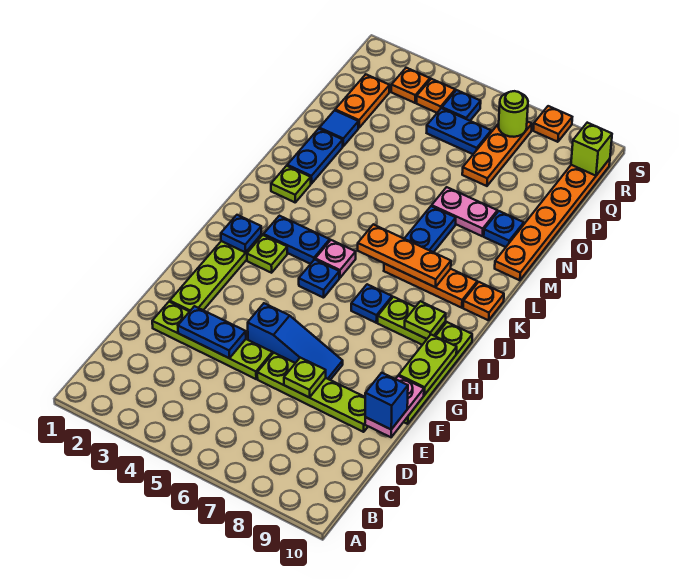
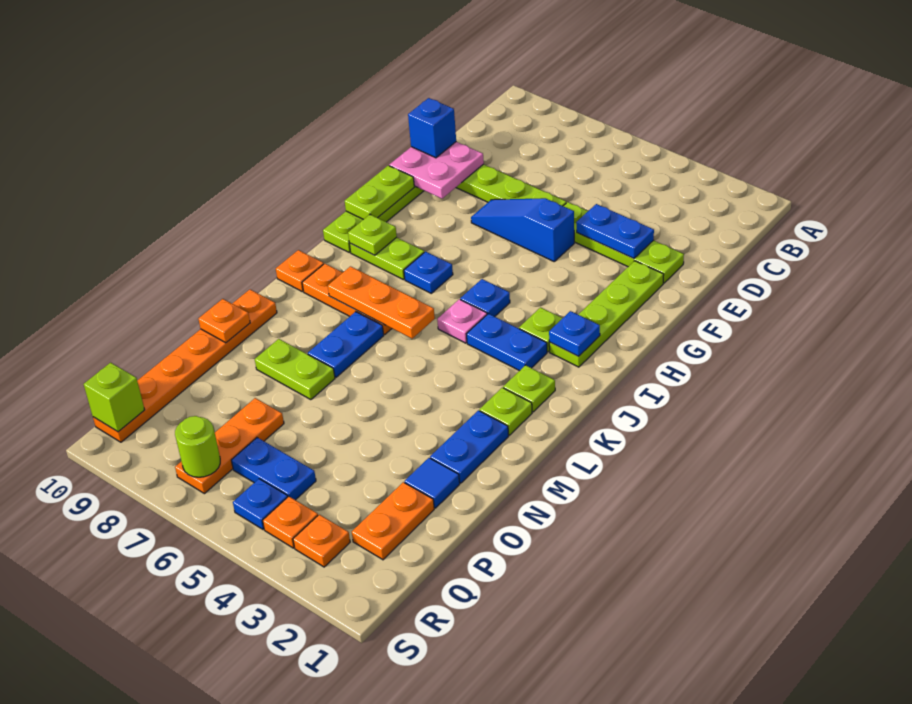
lime 1x1 plate [284,358,326,398] -> lime 1x1 plate moved to [503,365,555,412]
pink 1x2 plate [365,376,424,437] -> pink 2x2 plate [389,142,484,199]
pink 1x2 plate [432,187,497,236] -> lime 1x2 plate [255,339,335,400]
blue 1x1 plate [484,211,524,247] -> none
orange 1x1 plate [533,106,572,142] -> orange 1x1 plate moved to [199,299,250,343]

